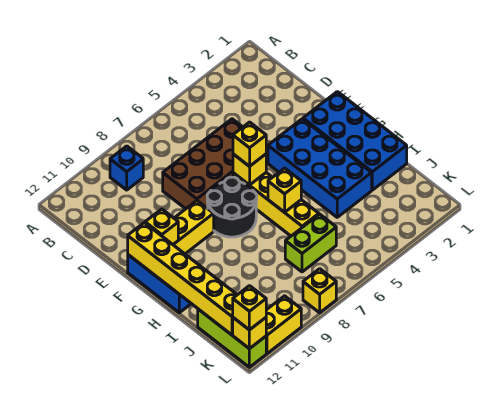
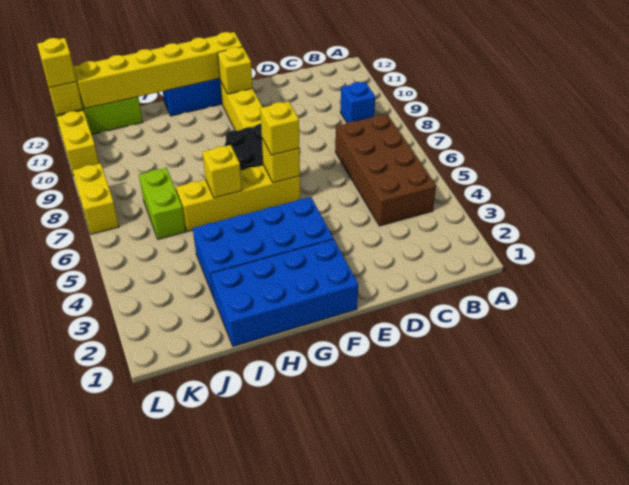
brown 2x4 brick [163,119,242,209] -> brown 2x4 brick moved to [335,114,436,226]
yellow 1x1 brick [303,269,336,313] -> yellow 1x2 brick [73,163,119,234]

